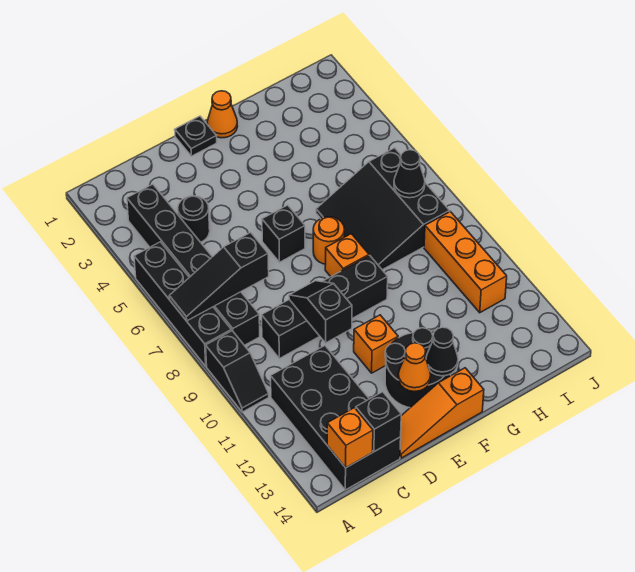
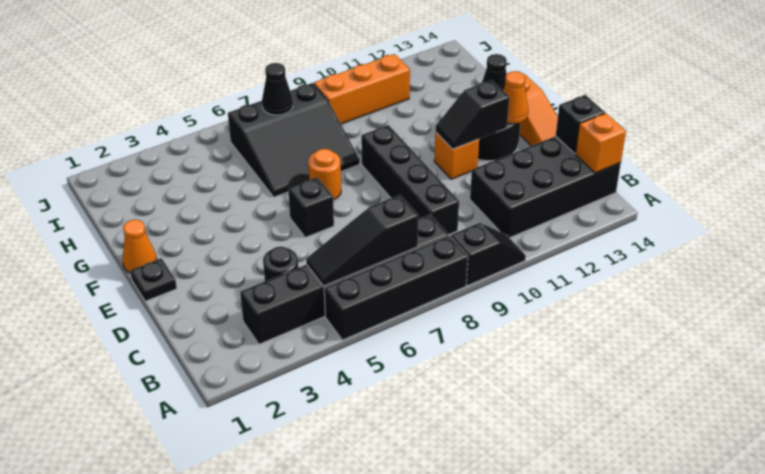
black 1x3 slope [169,232,269,321] -> black 1x3 slope turned to [306,195,418,286]
black 1x2 slope [289,281,352,343] -> black 1x2 slope moved to [435,80,510,149]
orange 1x1 brick [325,234,369,277] -> none

